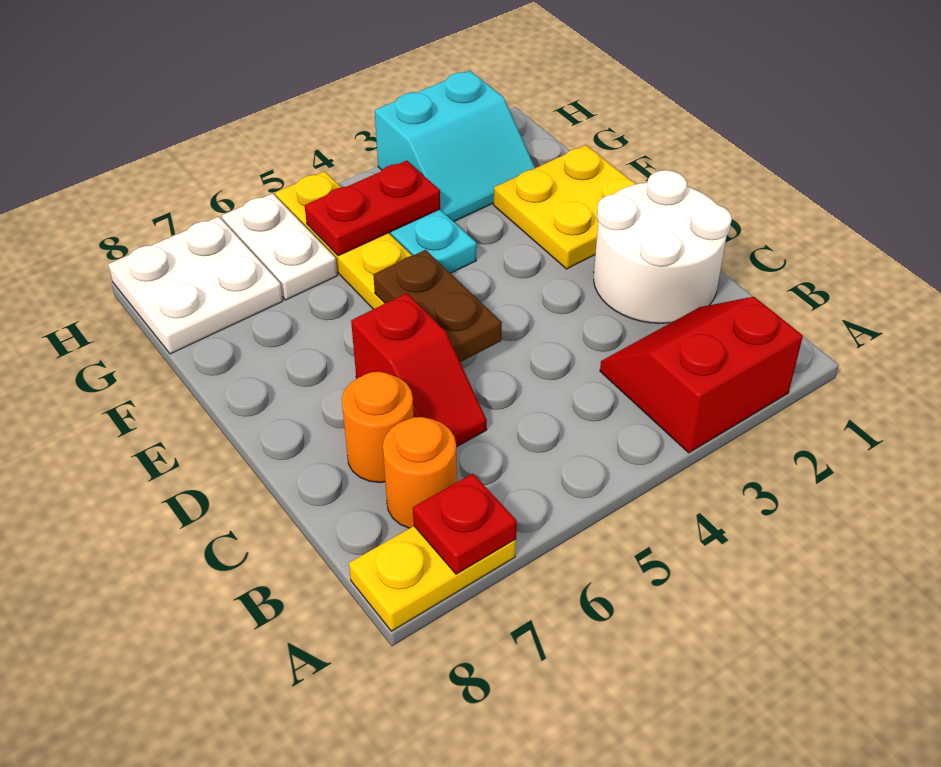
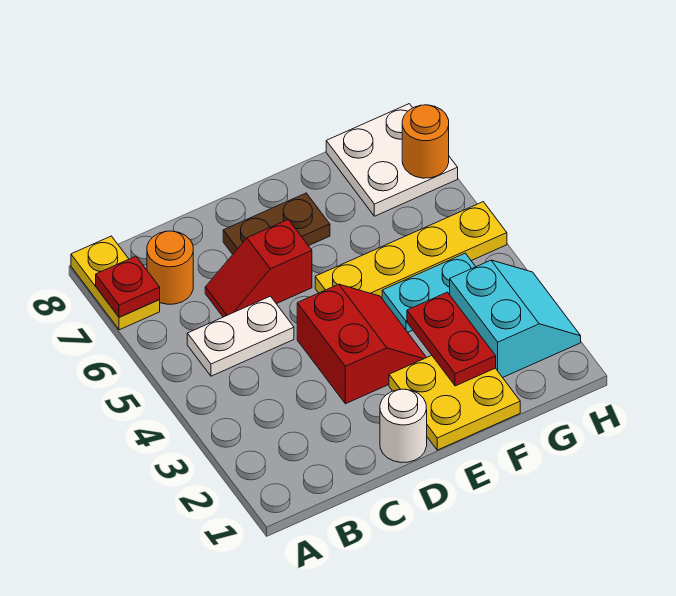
red 2x2 slope [600,297,803,453] -> red 2x2 slope moved to [297,284,427,404]
white 2x2 round brick [594,170,732,323] -> white 1x1 round brick [380,389,427,463]
orange 1x1 round brick [342,372,414,483] -> orange 1x1 round brick moved to [402,105,449,178]
brown 1x2 plate [373,250,502,362] -> brown 1x2 plate moved to [223,193,330,254]
cyan 2x2 slope [375,70,535,222] -> cyan 2x2 slope turned to [450,260,581,378]
red 1x2 plate [305,161,440,256] -> red 1x2 plate moved to [407,292,496,386]
white 1x2 plate [222,194,337,300] -> white 1x2 plate moved to [187,296,294,376]

